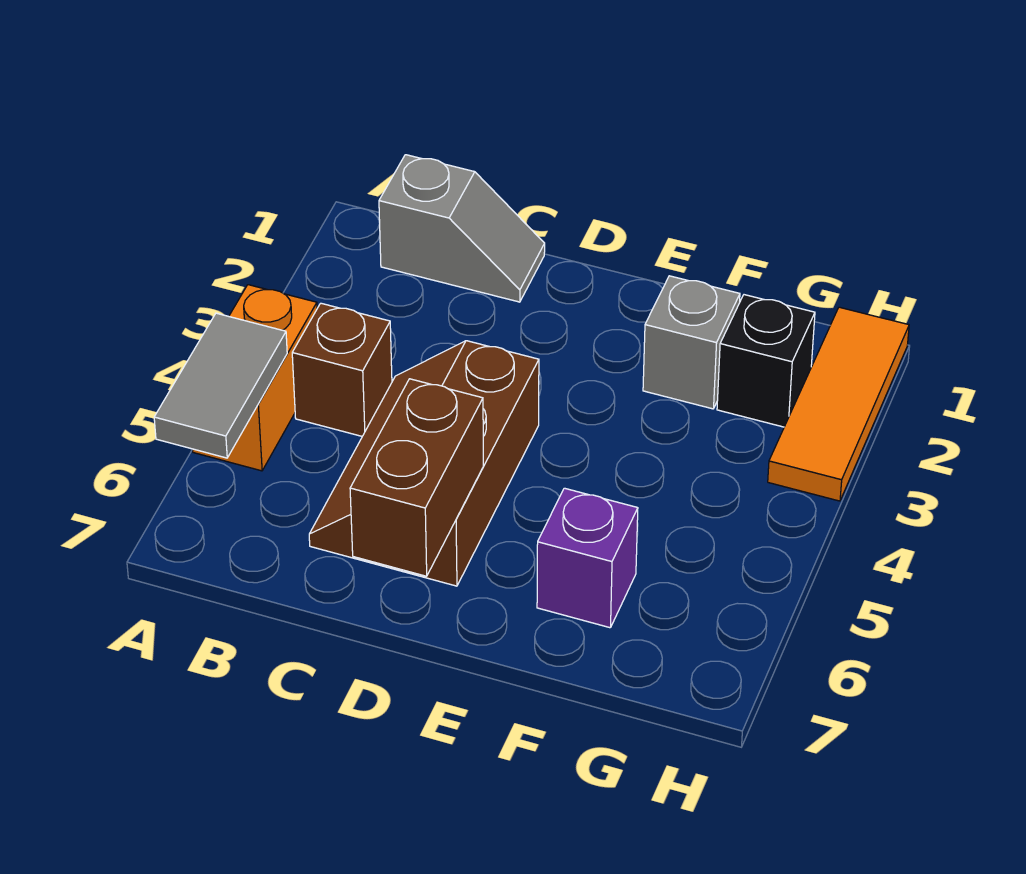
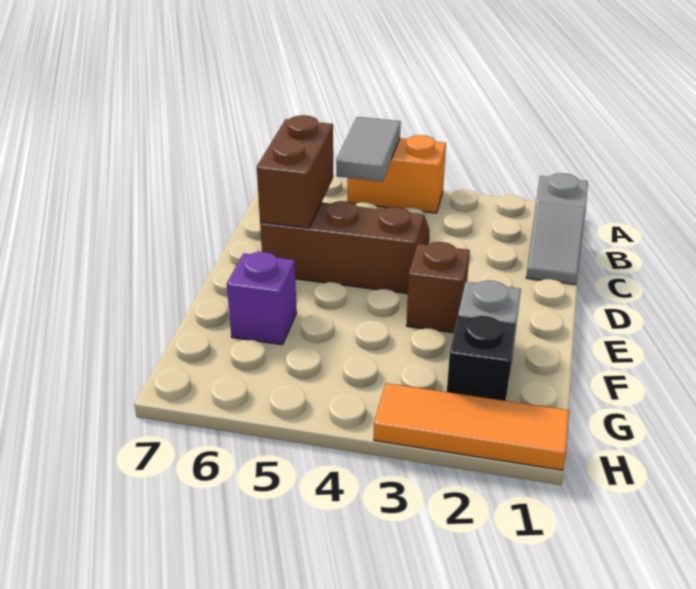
grey 1x2 tile [154,313,287,458] -> grey 1x2 tile turned to [336,117,401,182]
brown 1x1 brick [292,303,392,436] -> brown 1x1 brick moved to [406,242,470,333]
brown 1x2 brick [350,379,483,576] -> brown 1x2 brick turned to [257,115,333,228]

